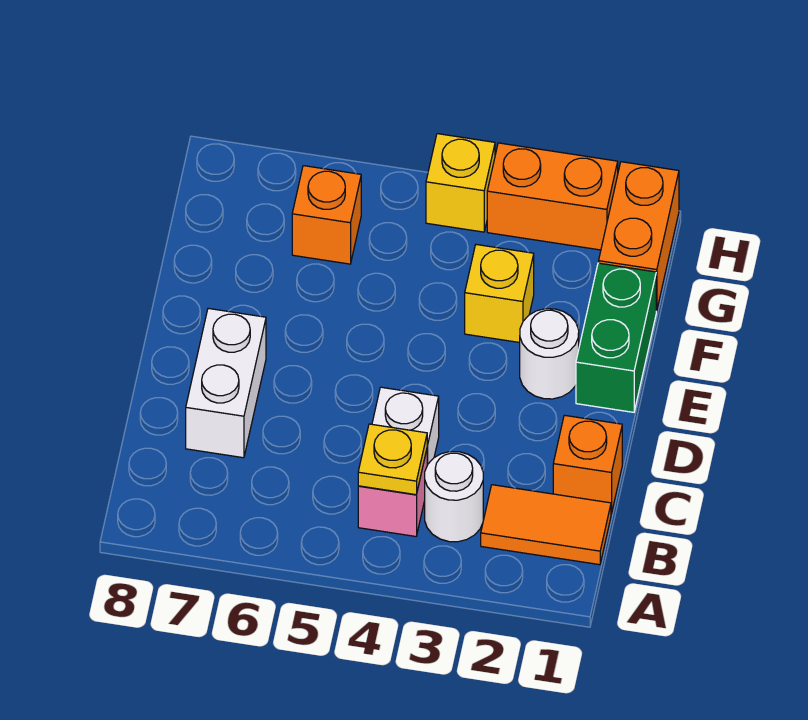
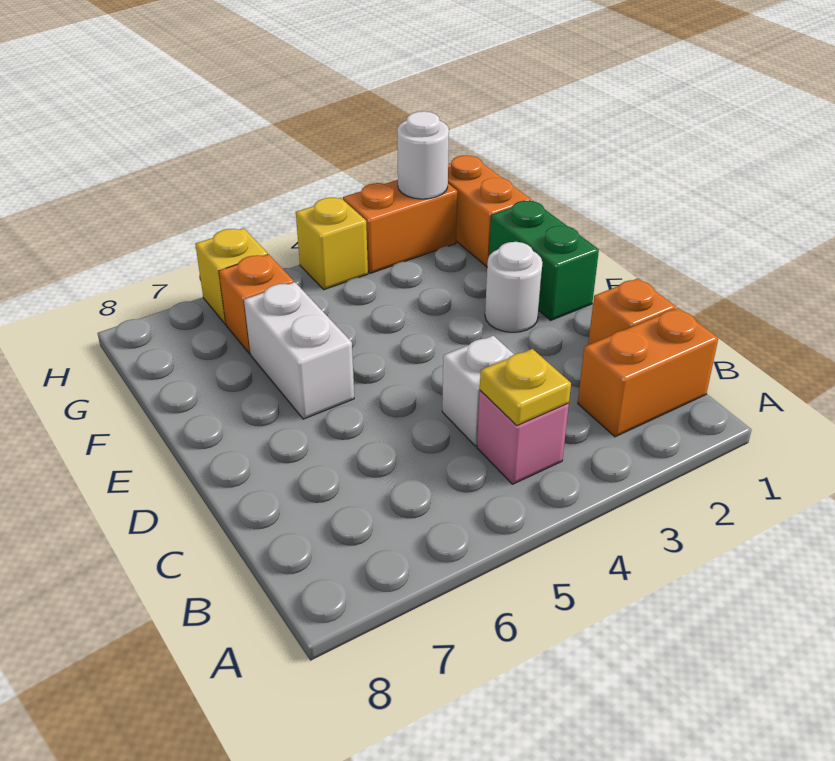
orange 1x2 tile [481,485,611,565] -> orange 1x2 brick [578,308,718,437]
white 1x1 round brick [425,452,483,542] -> white 1x1 round brick moved to [397,111,449,199]
white 1x2 brick [186,308,266,458] -> white 1x2 brick moved to [244,282,354,419]
yellow 1x1 brick [465,245,534,343] -> yellow 1x1 brick moved to [195,228,268,324]

